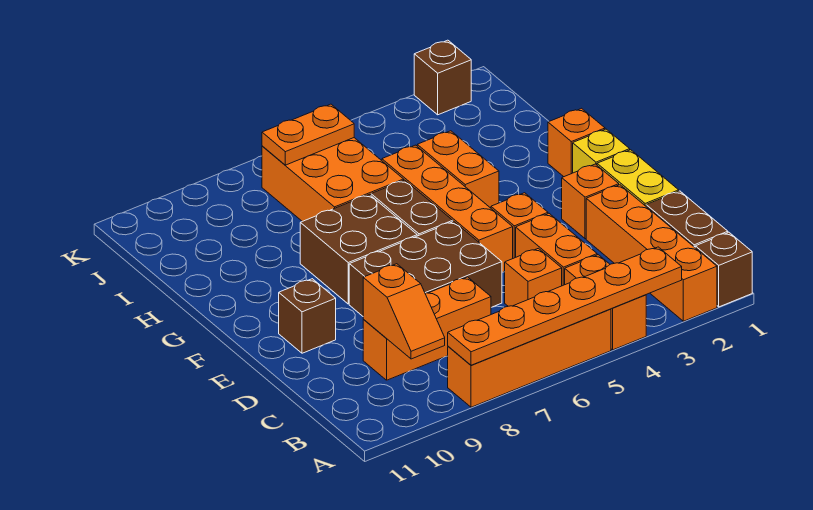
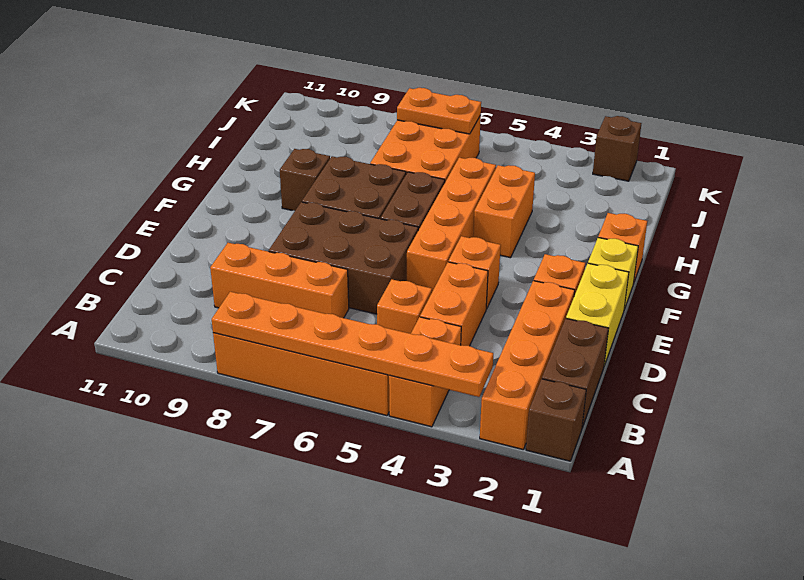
orange 1x2 slope [363,264,445,359] -> none
brown 1x1 brick [279,279,336,353] -> brown 1x1 brick moved to [280,149,330,211]

